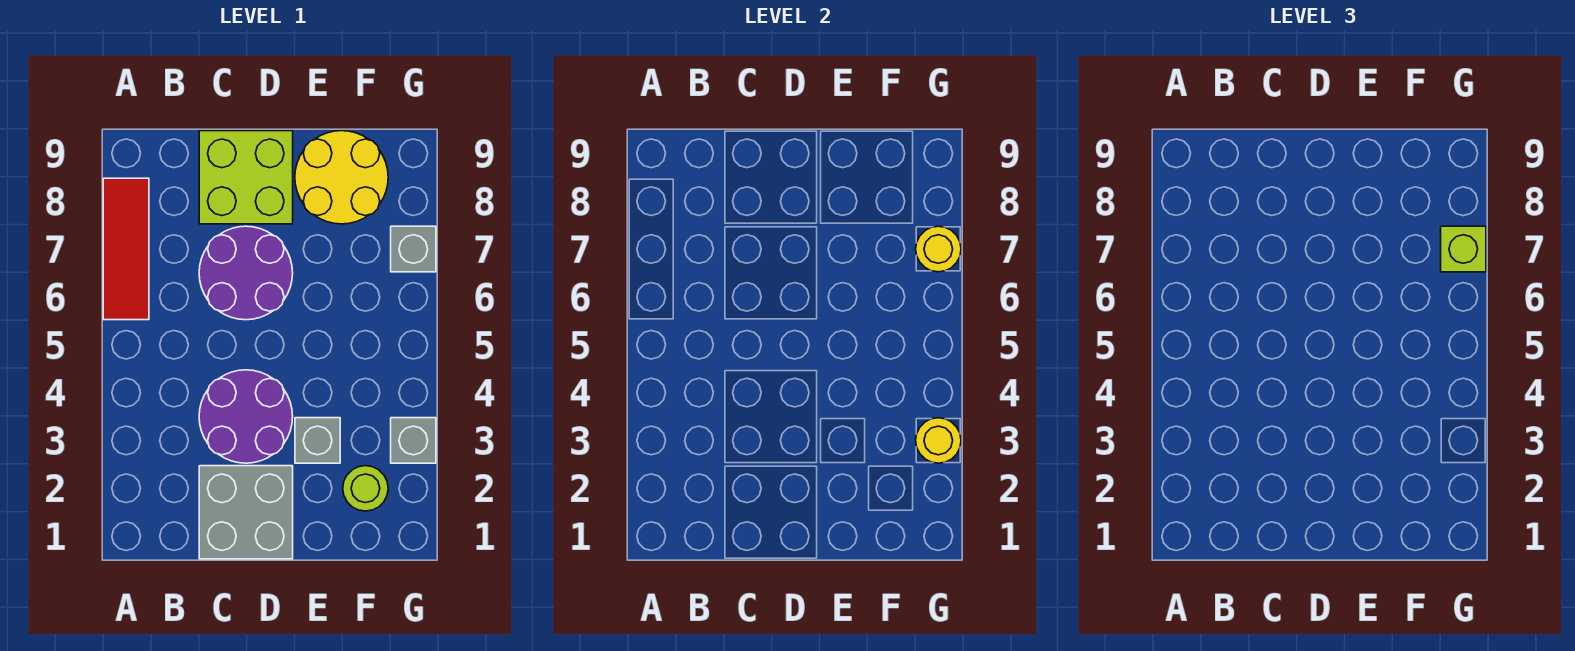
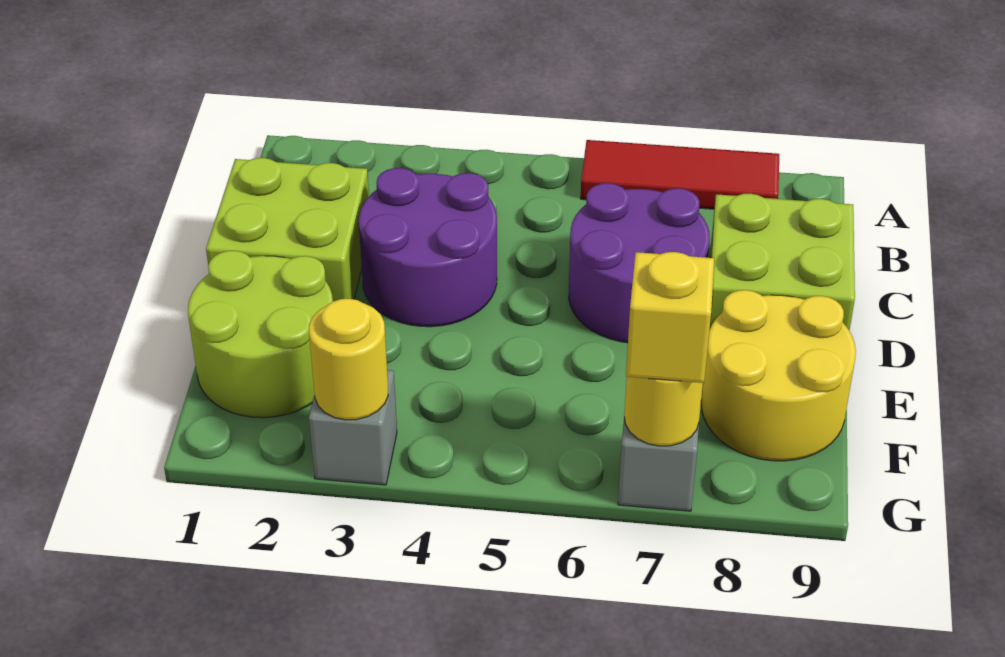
grey 2x2 brick [199,466,293,559] -> lime 2x2 brick [206,158,369,301]
grey 1x1 brick [295,418,340,463] -> none
lime 1x1 round brick [343,466,388,511] -> lime 2x2 round brick [188,251,333,418]
lime 1x1 brick [1441,226,1486,272] -> yellow 1x1 brick [626,252,714,383]

